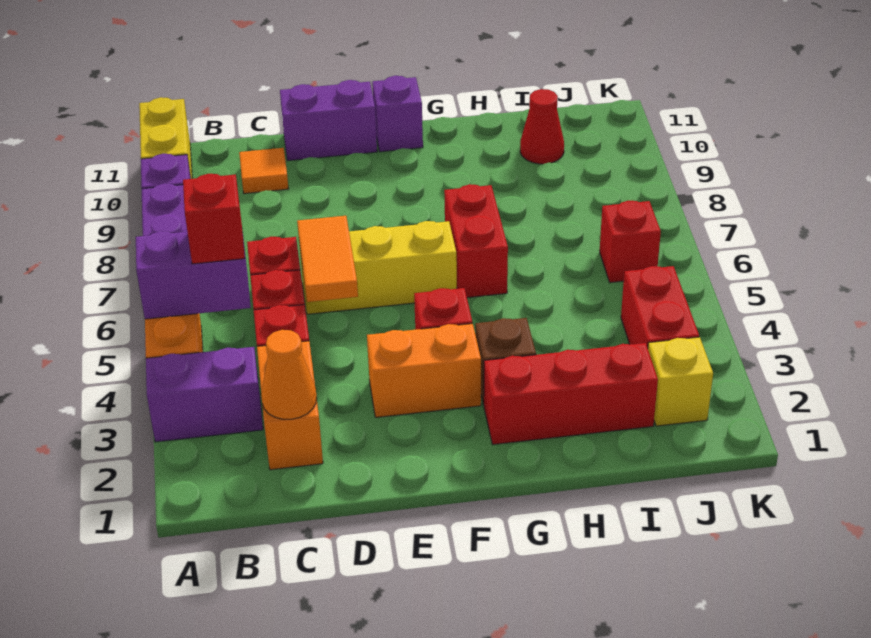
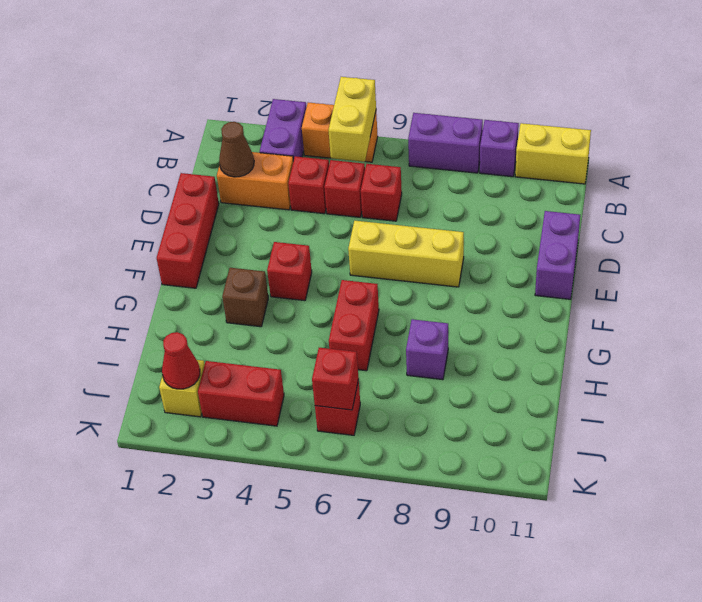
purple 1x2 brick [136,231,251,319] -> yellow 1x2 brick [328,77,376,162]
red 1x1 brick [183,174,245,264] -> red 1x1 brick moved to [312,348,359,410]
orange 1x1 cone [261,330,317,419] -> brown 1x1 cone [219,122,254,177]
orange 1x1 tile [239,148,288,194] -> none
orange 1x2 tile [297,216,358,302] -> none
yellow 1x3 brick [299,221,457,314] -> yellow 1x3 brick turned to [348,221,464,287]
orange 1x2 brick [367,323,481,417] -> none
purple 1x1 brick [372,76,423,152] -> purple 1x1 brick moved to [406,319,448,380]
red 1x3 brick [484,343,658,444] -> red 1x3 brick moved to [157,173,219,288]
red 1x2 brick [444,184,508,298] -> red 1x2 brick turned to [329,280,379,371]
red 1x1 cone [520,89,564,164] -> red 1x1 cone moved to [162,332,200,389]

